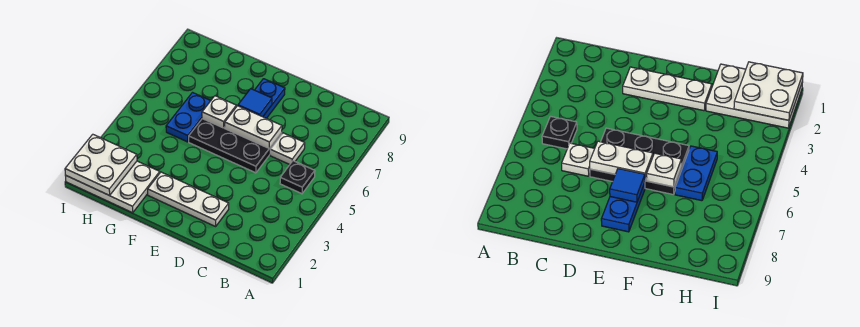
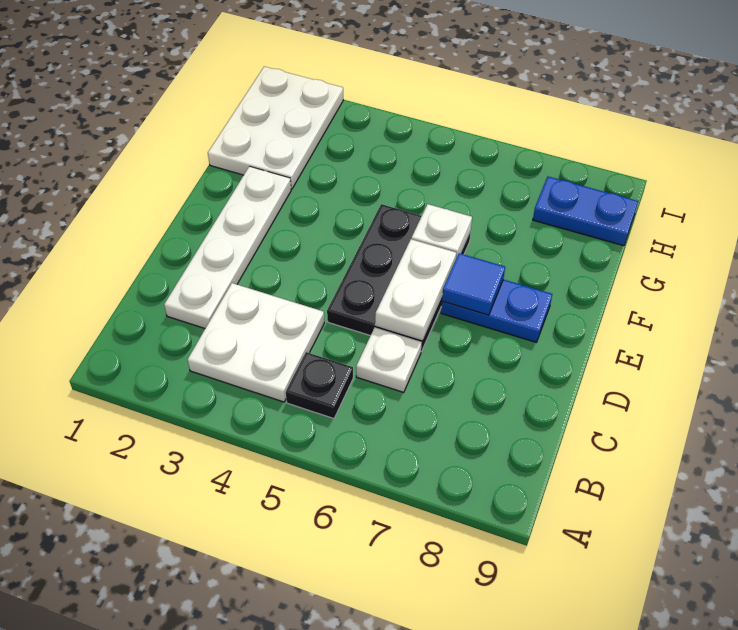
white 1x3 plate [148,172,229,227] -> white 1x4 plate [164,166,291,328]
blue 1x2 plate [166,93,211,142] -> blue 1x2 plate moved to [533,177,638,246]
white 2x2 plate [65,134,137,196] -> white 2x2 plate moved to [188,283,324,402]

